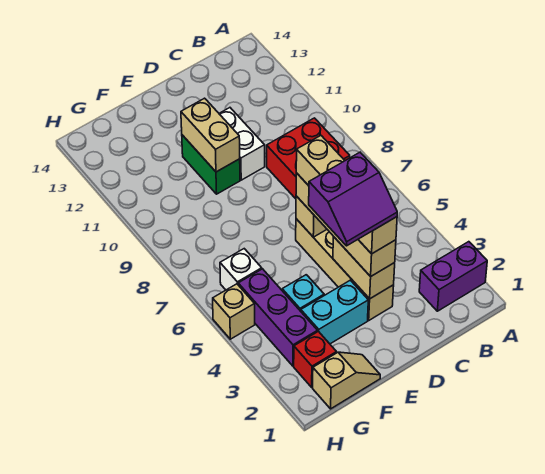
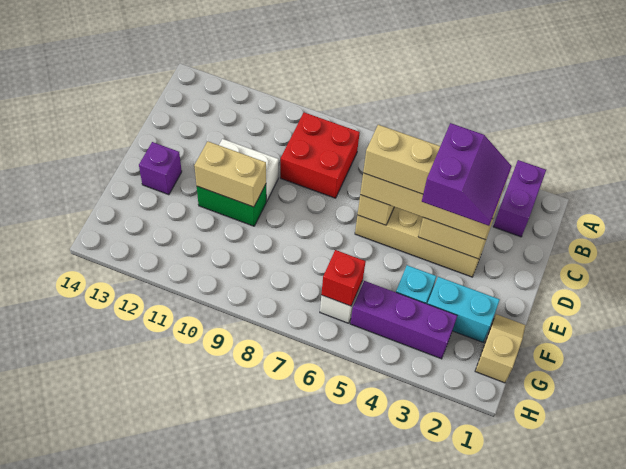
cyan 1x2 brick [301,280,368,344] -> cyan 1x2 brick turned to [428,277,500,342]
none -> purple 1x1 brick [139,142,182,195]
red 1x1 brick [294,331,336,387] -> red 1x1 brick moved to [321,250,366,306]
tan 1x1 brick [213,284,255,339] -> none

